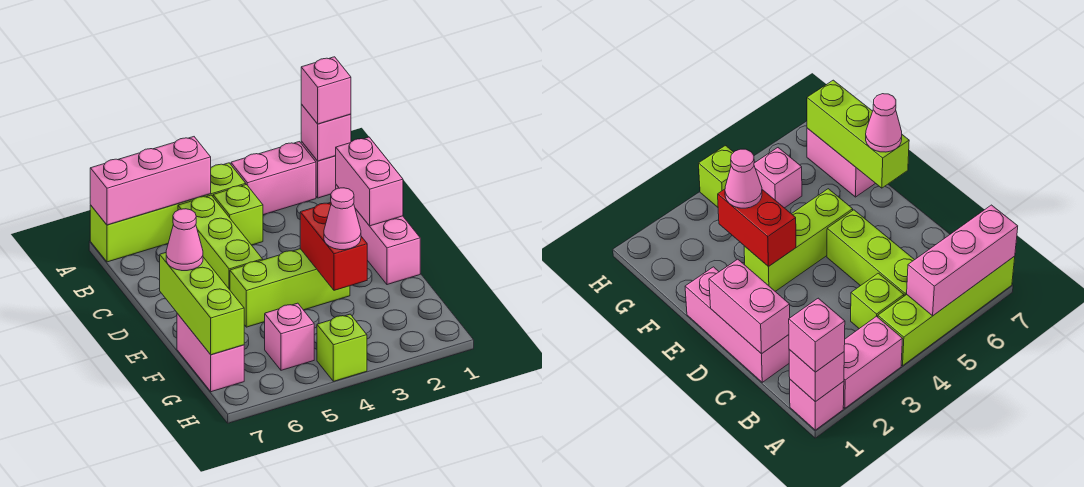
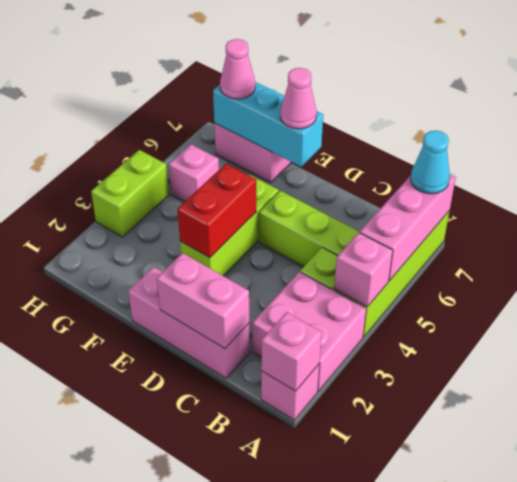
pink 1x1 brick [301,57,351,124] -> pink 1x1 brick moved to [334,233,393,307]
pink 1x2 brick [231,142,316,215] -> pink 2x2 brick [252,272,366,391]
none -> cyan 1x1 cone [411,131,450,194]
red 1x2 brick [300,203,367,290] -> red 1x2 brick turned to [178,164,256,258]
lime 1x3 brick [160,253,244,355] -> cyan 1x3 brick [213,82,323,167]
pink 1x1 cone [324,188,361,250] -> pink 1x1 cone moved to [220,39,255,99]
lime 1x1 brick [317,314,367,381] -> lime 1x2 brick [91,150,169,237]

